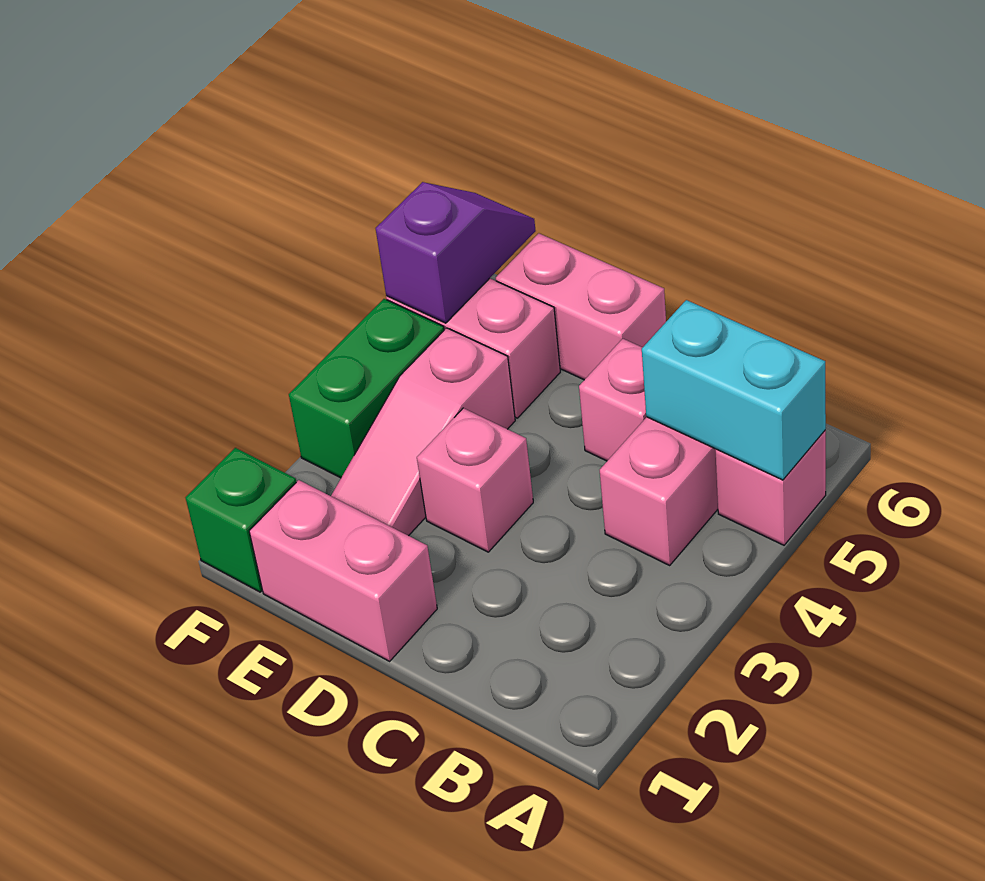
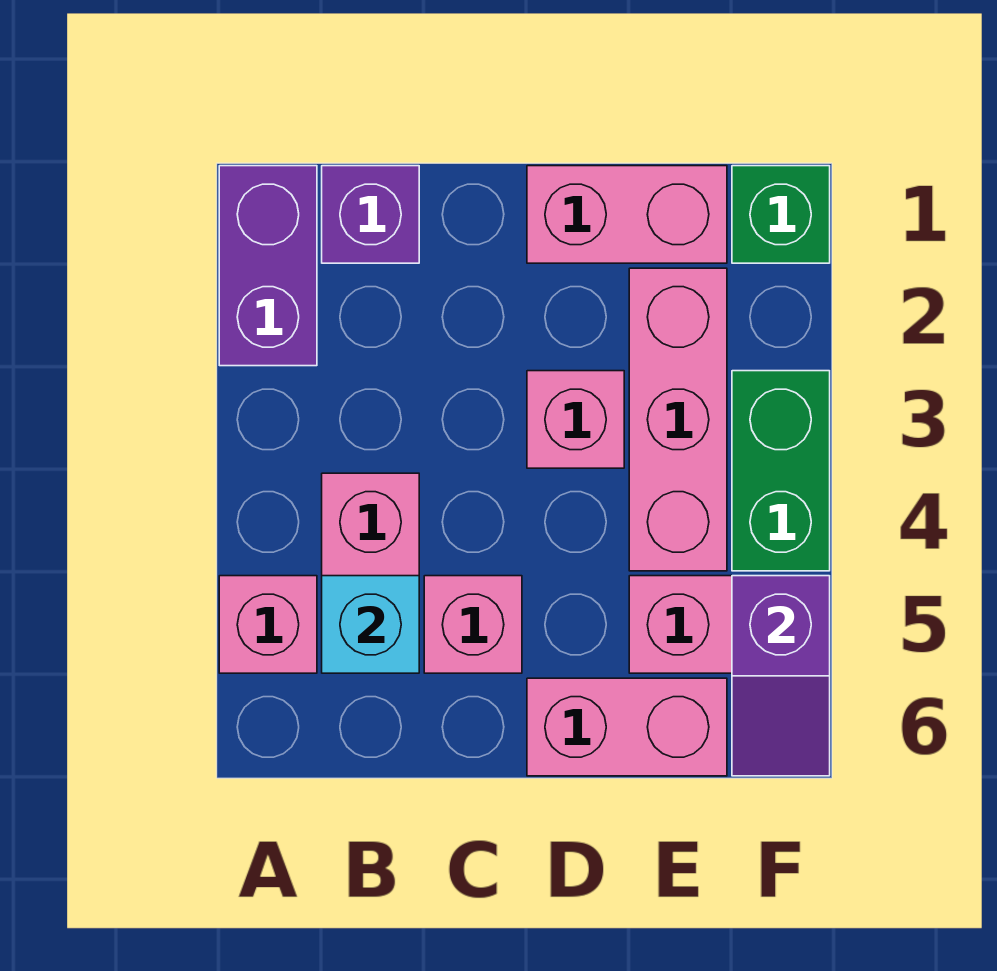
none -> purple 1x2 brick [219,166,317,366]
cyan 1x2 brick [642,300,826,480] -> cyan 1x1 brick [322,576,419,673]
none -> purple 1x1 brick [322,166,419,263]
pink 1x3 slope [331,328,515,536] -> pink 1x3 brick [629,268,727,571]

